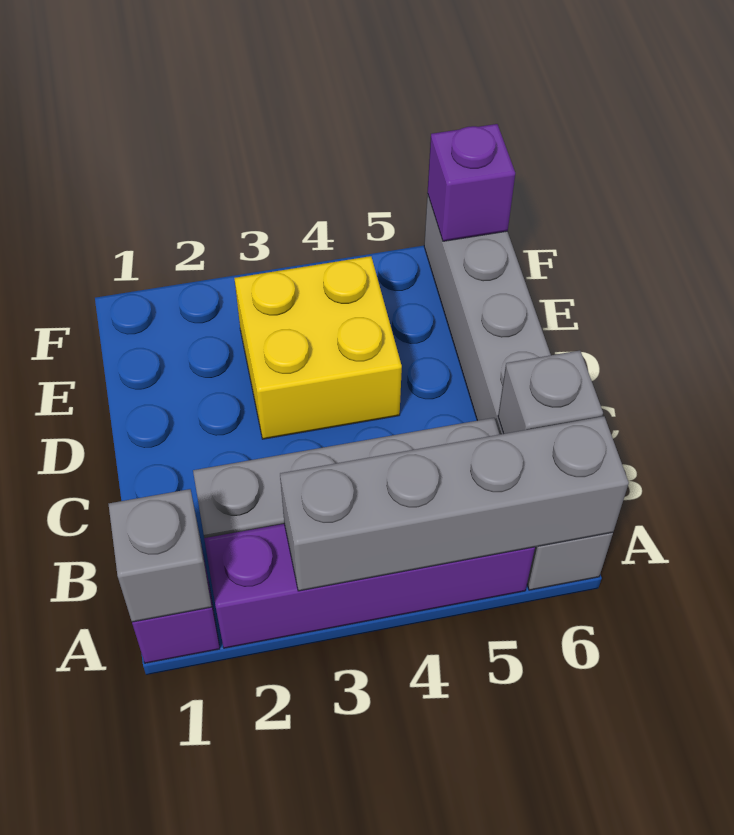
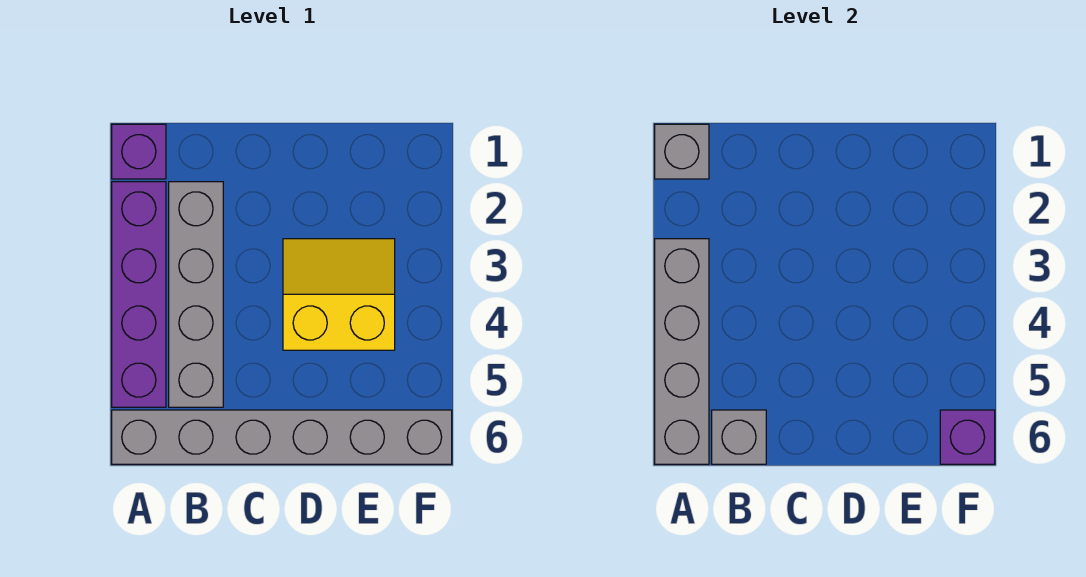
yellow 2x2 brick [234,256,402,439] -> yellow 2x2 slope [283,239,395,350]

